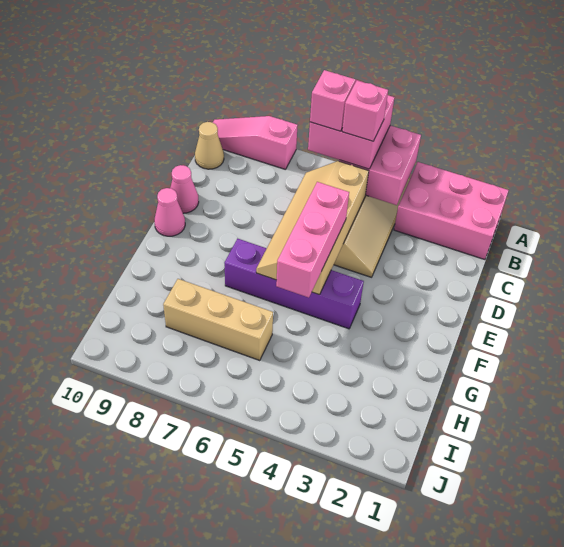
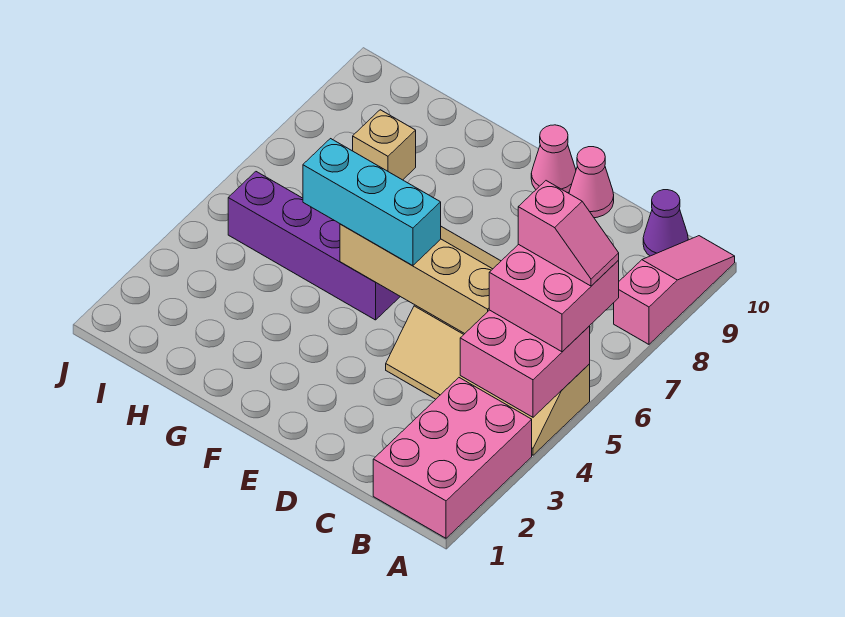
pink 1x1 brick [342,81,388,141] -> none
tan 1x1 cone [195,122,224,169] -> purple 1x1 cone [643,190,688,256]
pink 1x3 brick [276,182,349,298] -> cyan 1x3 brick [303,139,441,266]
purple 1x4 brick [225,239,364,329] -> purple 1x4 brick turned to [228,172,400,320]
tan 1x3 brick [163,279,273,360] -> tan 1x1 brick [353,110,416,180]

